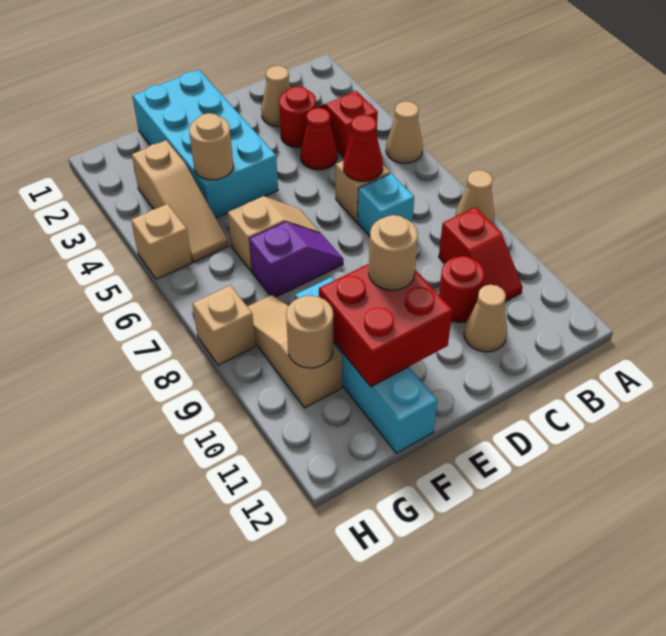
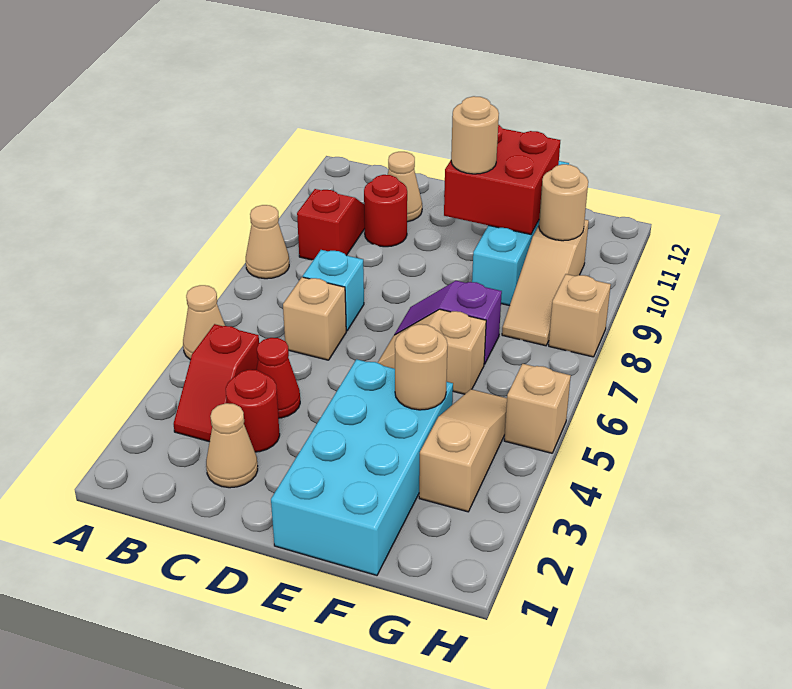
red 1x1 cone [343,115,383,181] -> none

